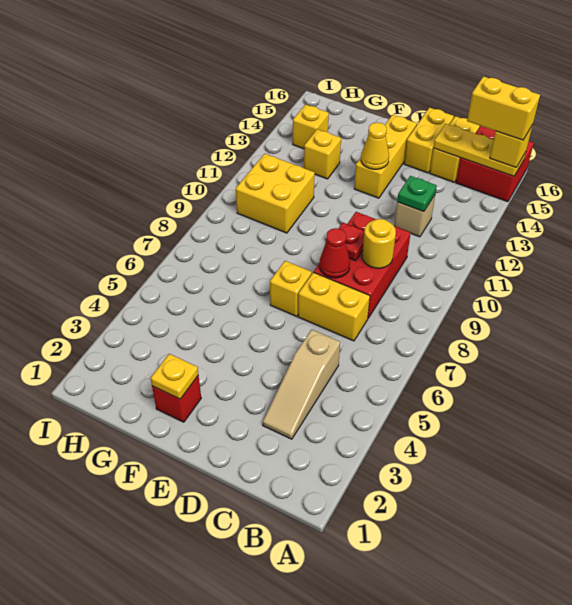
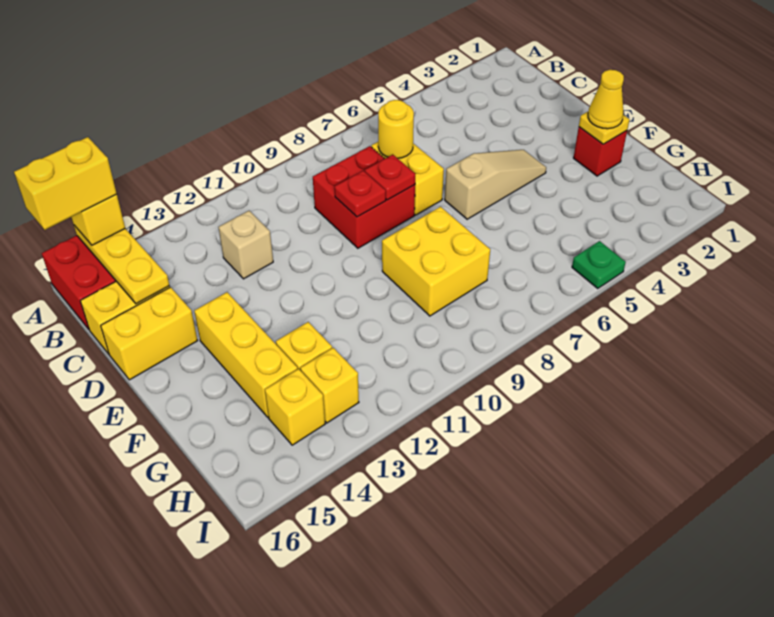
yellow 1x2 brick [467,76,540,140] -> yellow 1x2 brick turned to [14,137,117,230]
tan 1x3 slope [263,329,340,439] -> tan 1x3 slope moved to [445,150,546,219]
red 2x3 brick [314,212,410,318] -> red 2x2 brick [313,146,415,248]
yellow 1x1 round brick [362,219,396,268] -> yellow 1x1 round brick moved to [378,100,414,158]
green 1x1 plate [397,176,437,212] -> green 1x1 plate moved to [572,241,626,289]
red 1x1 cone [319,228,350,278] -> red 1x1 plate [365,155,415,200]
yellow 1x1 brick [270,261,312,316] -> yellow 1x1 brick moved to [300,348,359,423]
yellow 1x3 brick [354,115,417,198] -> yellow 1x3 brick turned to [194,292,298,417]
yellow 1x1 cone [361,123,389,169] -> yellow 1x1 cone moved to [588,70,624,129]
yellow 2x2 brick [236,154,315,233] -> yellow 2x2 brick moved to [382,207,490,316]

